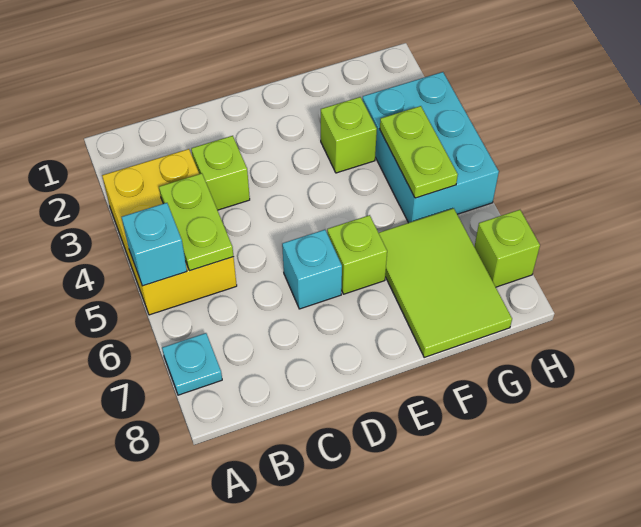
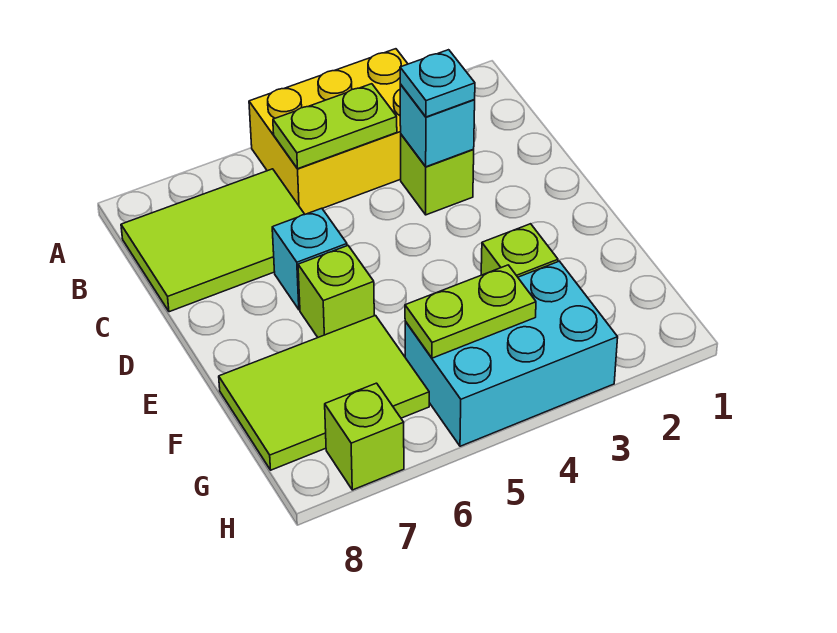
cyan 1x1 brick [122,203,187,286] -> cyan 1x1 brick moved to [400,84,475,167]
cyan 1x1 plate [162,333,222,395] -> cyan 1x1 plate moved to [400,50,475,117]
none -> lime 2x3 tile [121,169,305,312]

